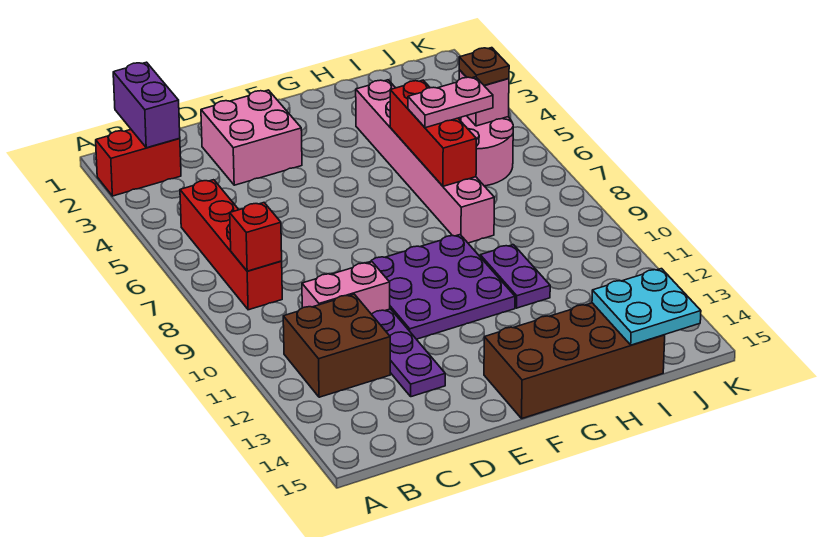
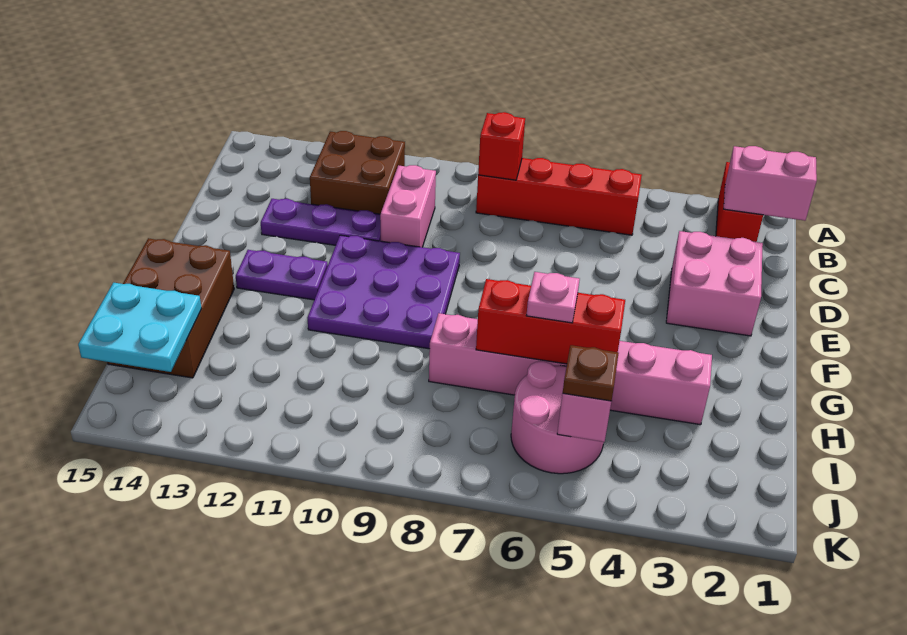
purple 1x2 brick [113,62,180,148] -> pink 1x2 brick [724,146,817,221]
brown 2x4 brick [484,303,665,418] -> brown 2x3 brick [108,238,234,378]
pink 1x2 plate [408,77,493,128] -> pink 1x1 plate [526,272,580,323]
purple 1x2 plate [480,245,550,308] -> purple 1x2 plate moved to [236,250,328,300]

